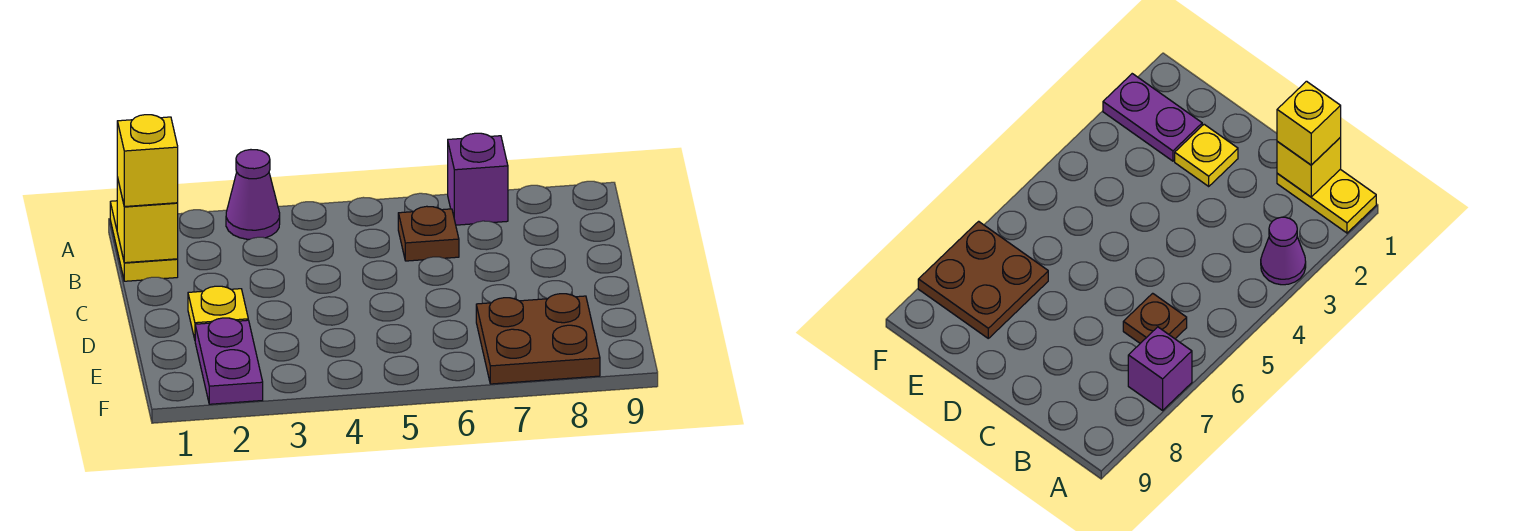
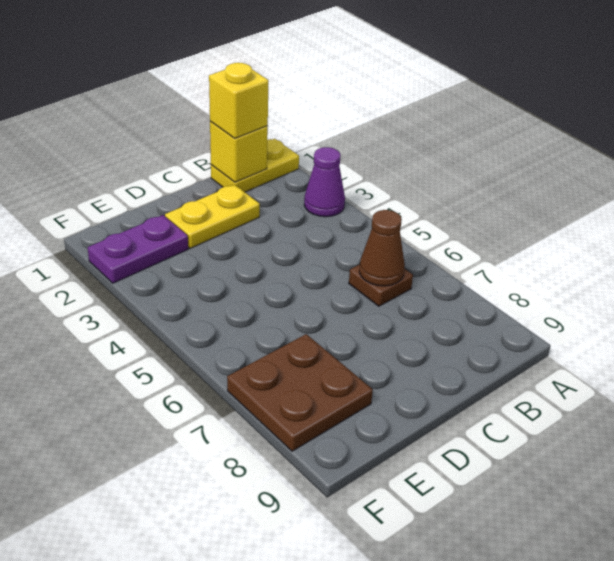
purple 1x1 brick [448,133,508,225] -> none
none -> brown 1x1 cone [359,210,405,286]
yellow 1x1 plate [188,286,248,339] -> yellow 1x2 plate [165,185,260,248]

